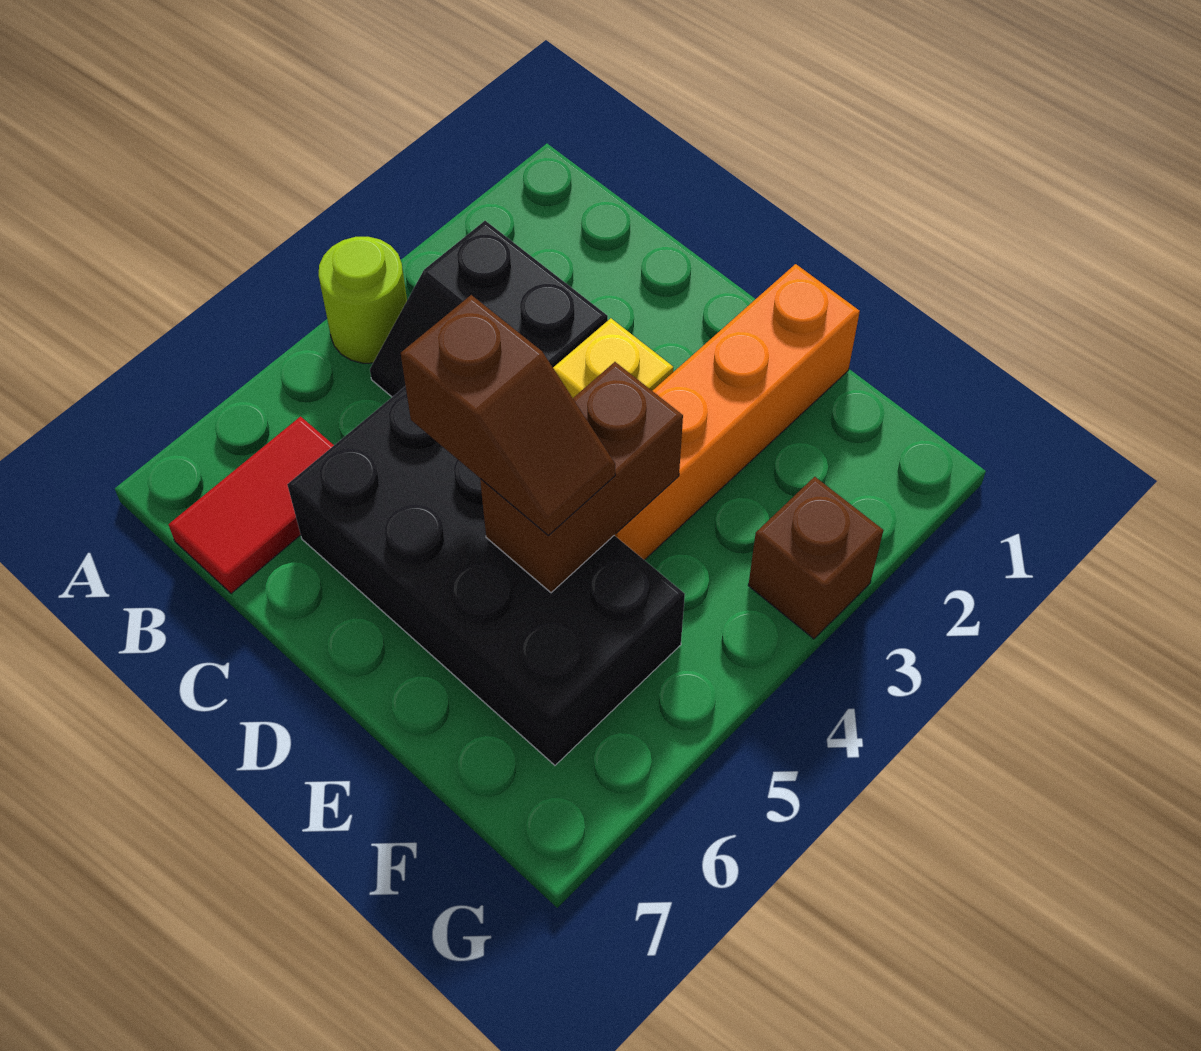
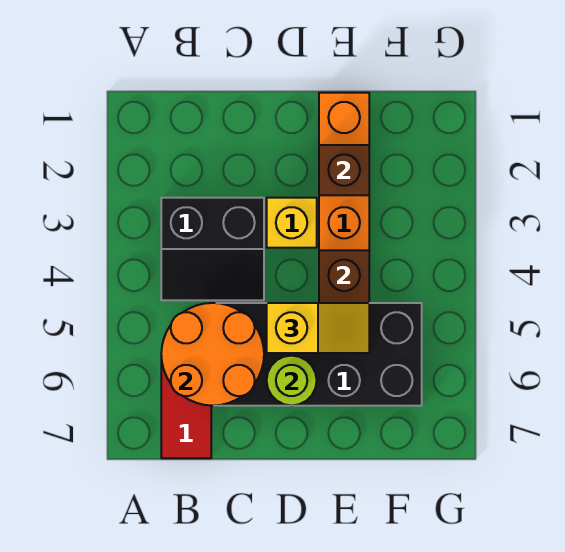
lime 1x1 round brick [319,237,407,363] -> lime 1x1 round brick moved to [267,356,317,406]
none -> orange 2x2 round brick [161,303,264,406]
brown 1x2 slope [401,295,615,535] -> yellow 1x2 slope [267,303,369,353]
brown 1x1 brick [748,477,883,639] -> brown 1x1 brick moved to [319,145,369,195]

